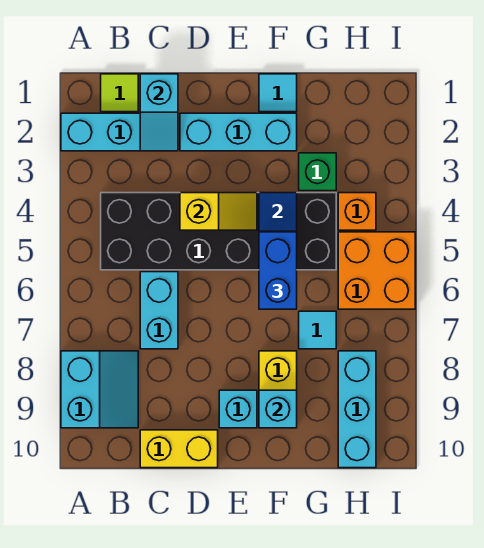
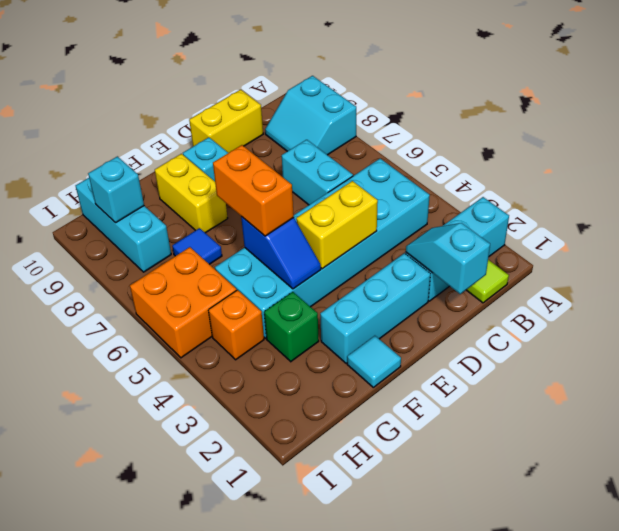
black 2x6 brick [101,193,336,270] -> cyan 2x6 brick [215,158,430,338]
yellow 1x2 slope [180,193,257,230] -> yellow 1x2 brick [296,181,378,269]
blue 1x2 brick [259,232,297,309] -> orange 1x2 brick [213,145,294,236]
cyan 1x1 brick [259,390,297,428] -> cyan 1x1 brick moved to [88,156,144,223]
cyan 1x1 tile [299,311,336,349] -> blue 1x1 tile [172,228,222,264]

